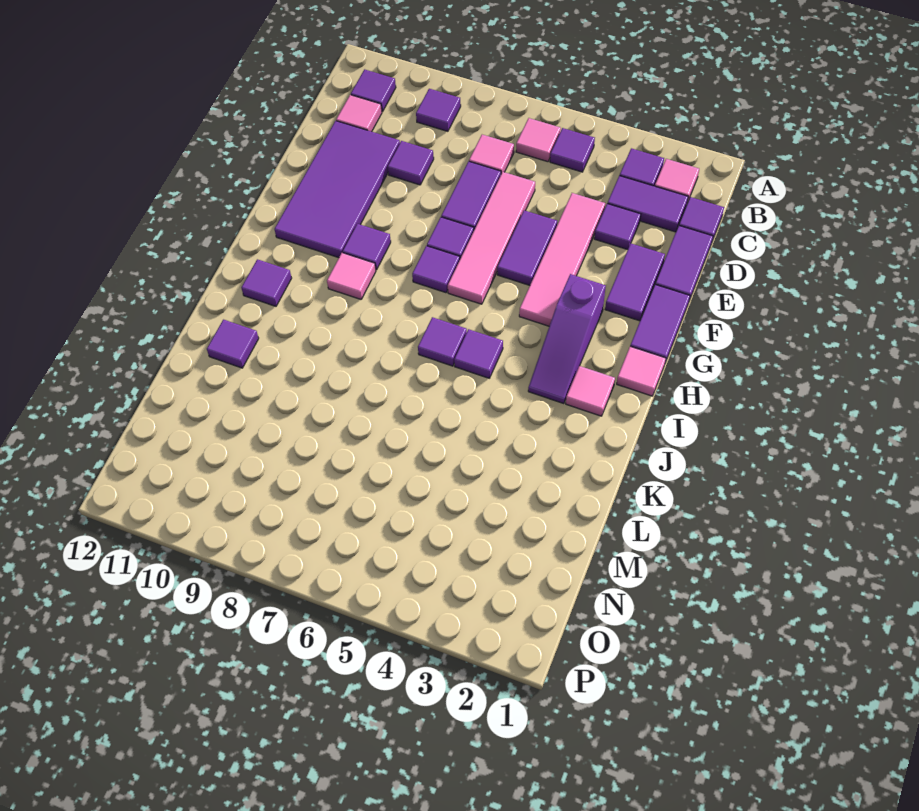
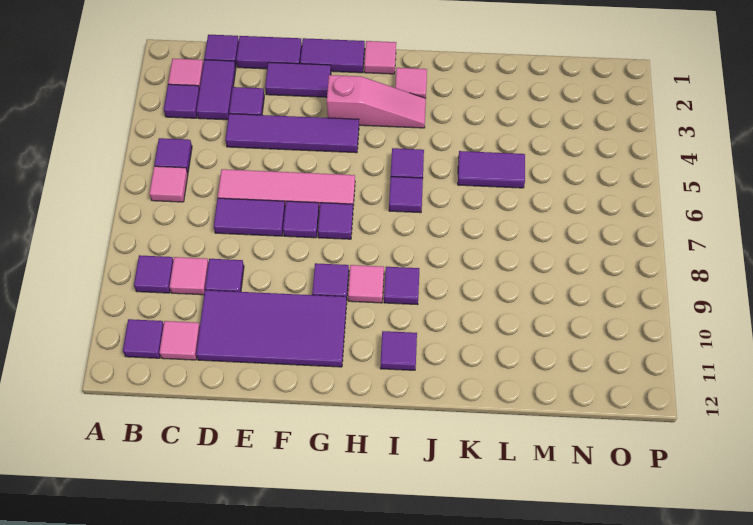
pink 1x1 tile [469,135,514,174] -> pink 1x1 tile moved to [169,257,209,295]
pink 1x4 tile [519,193,605,326] -> purple 1x4 tile [225,114,359,153]
purple 1x2 tile [497,210,557,285] -> purple 1x2 tile moved to [458,151,525,188]
purple 1x3 slope [528,274,606,404] -> pink 1x3 slope [327,75,426,128]
purple 1x1 tile [207,320,259,368] -> purple 1x1 tile moved to [384,267,419,305]

